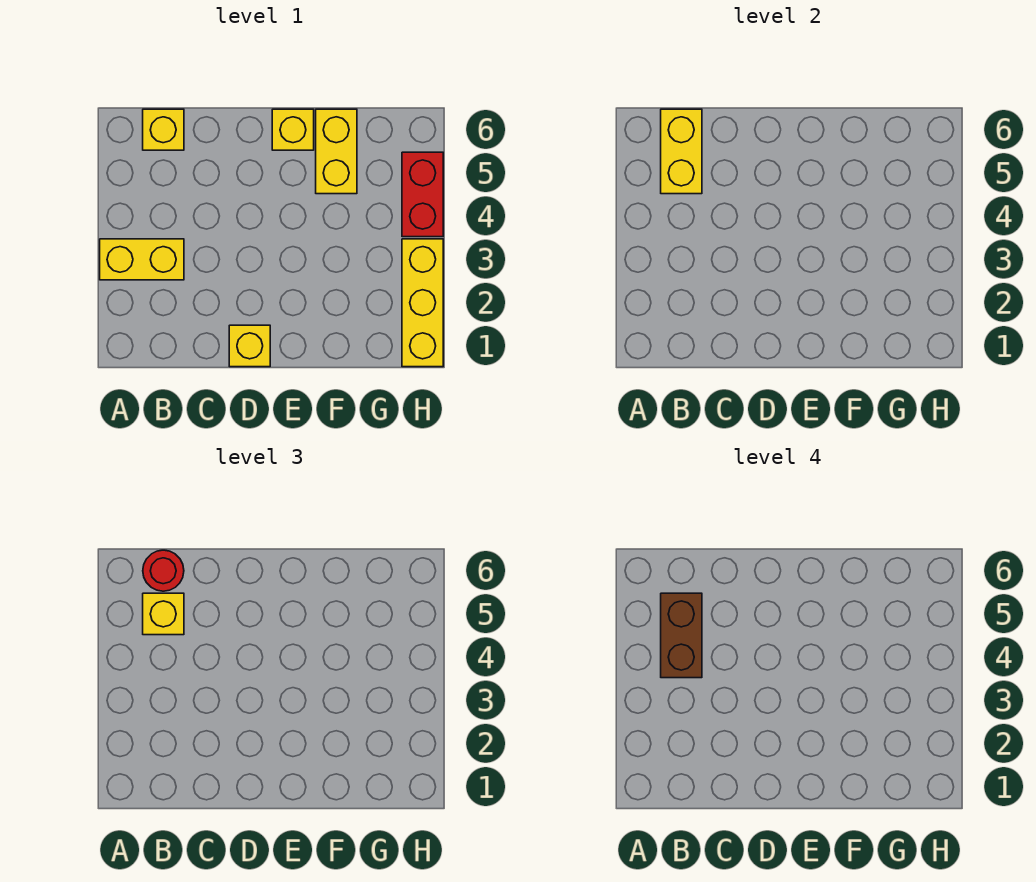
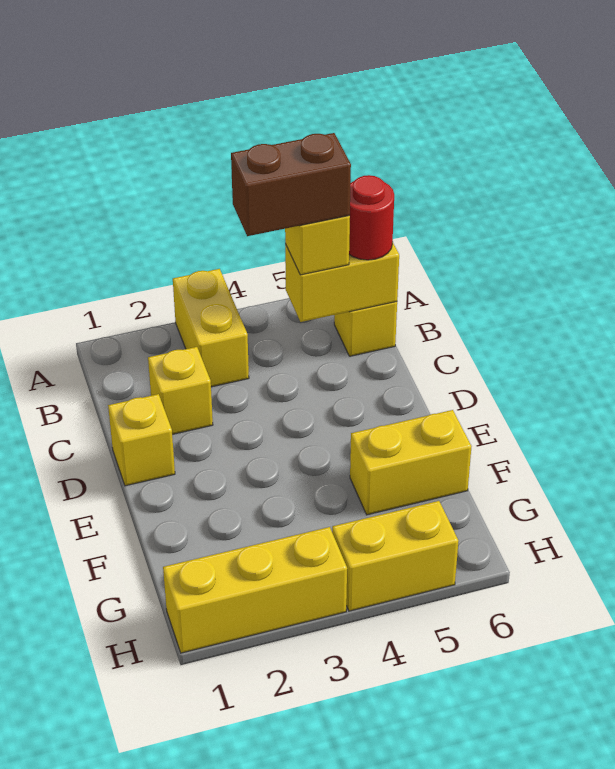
yellow 1x1 brick [272,109,314,150] -> yellow 1x1 brick moved to [148,347,213,434]
red 1x2 brick [402,152,443,237] -> yellow 1x2 brick [332,501,458,611]

